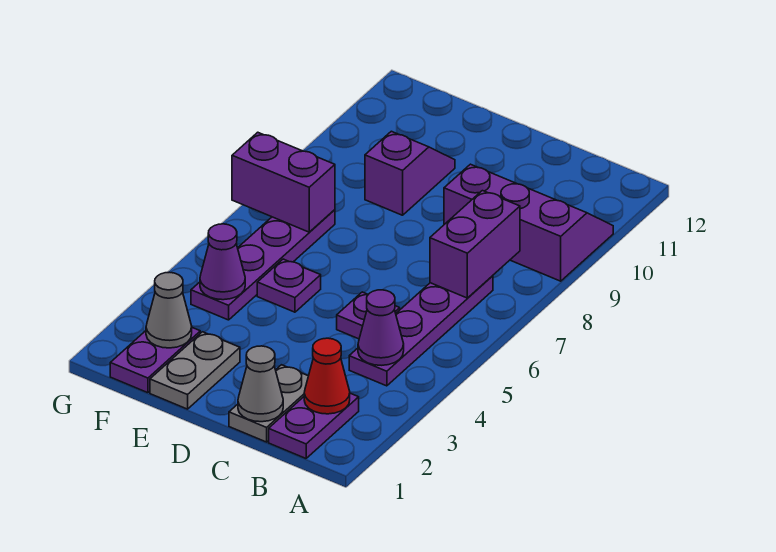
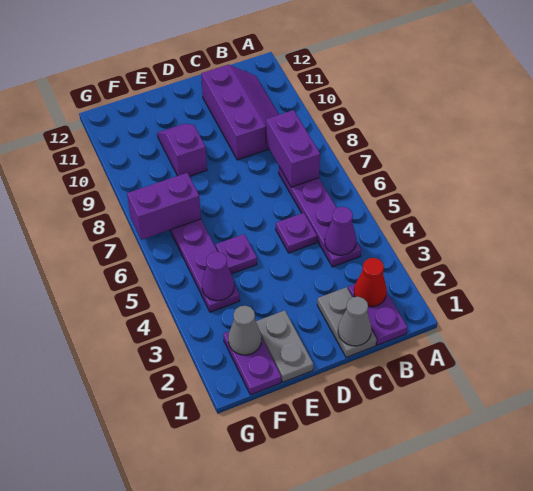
purple 2x3 slope [444,164,613,281] -> purple 2x3 slope turned to [201,64,279,160]

